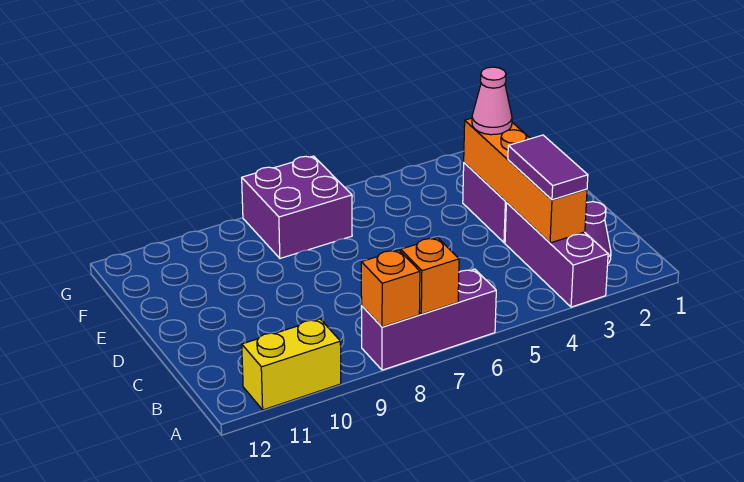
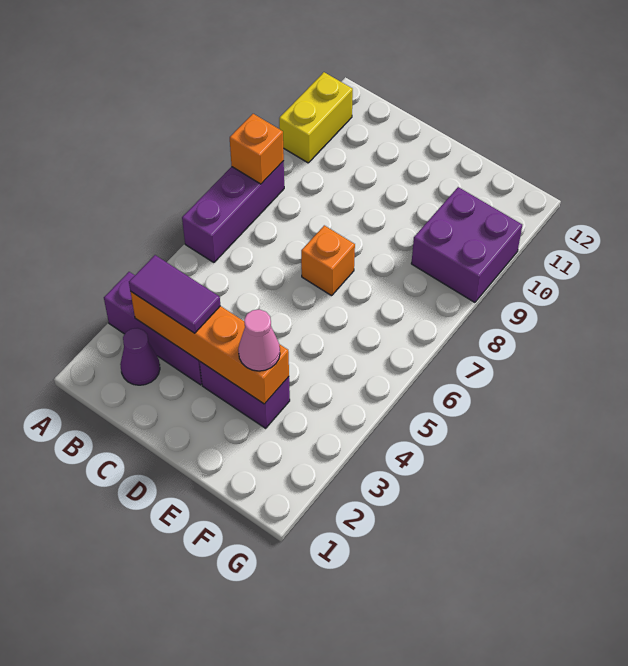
orange 1x1 brick [401,238,459,314] -> orange 1x1 brick moved to [301,225,355,296]
purple 2x2 brick [242,156,352,258] -> purple 2x2 brick moved to [411,187,522,302]

